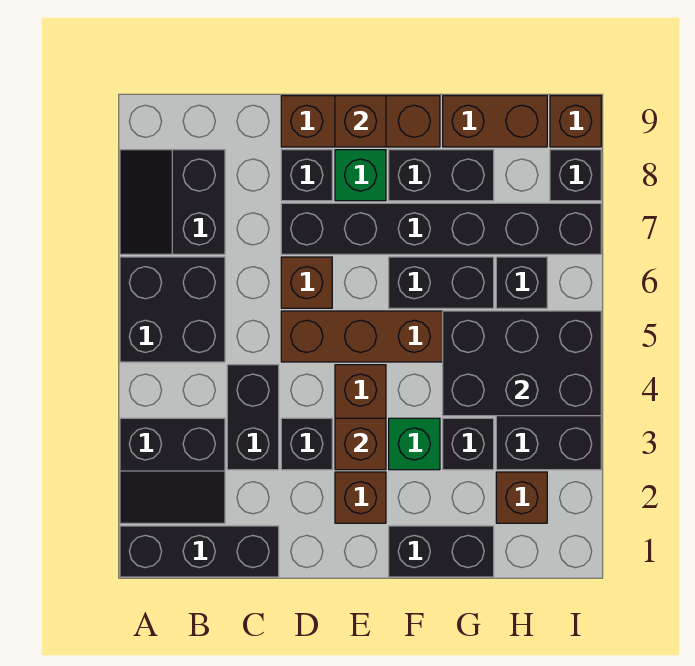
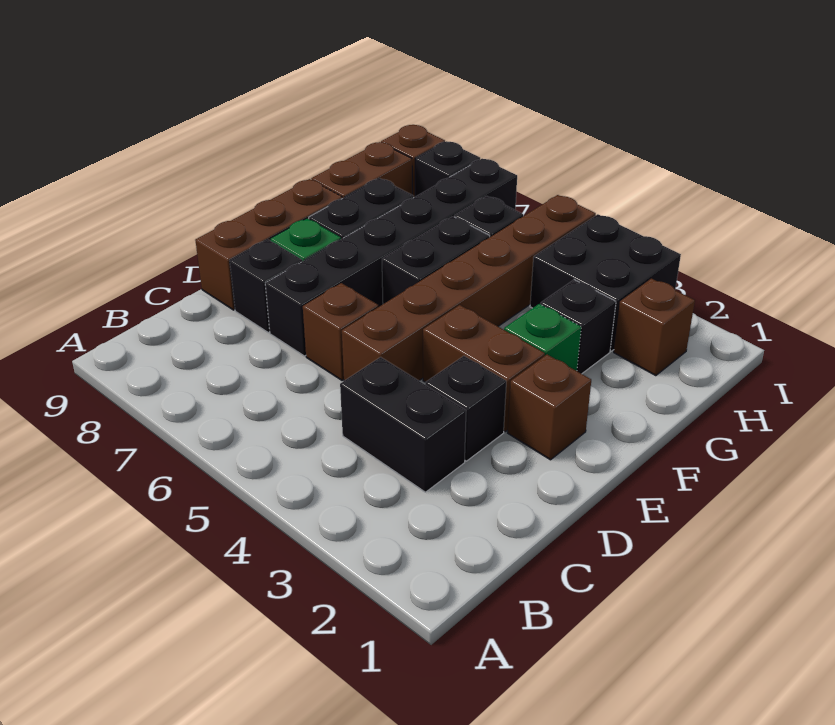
black 1x3 brick [120,526,279,577] -> none
black 2x2 slope [120,418,225,523] -> none
black 2x2 brick [120,257,225,362] -> none
black 2x2 slope [120,150,225,254] -> none
brown 1x1 brick [335,418,386,470] -> none
brown 1x1 brick [335,96,386,147] -> none
black 1x2 brick [389,526,494,577] -> none
black 2x3 brick [443,311,601,416] -> none

